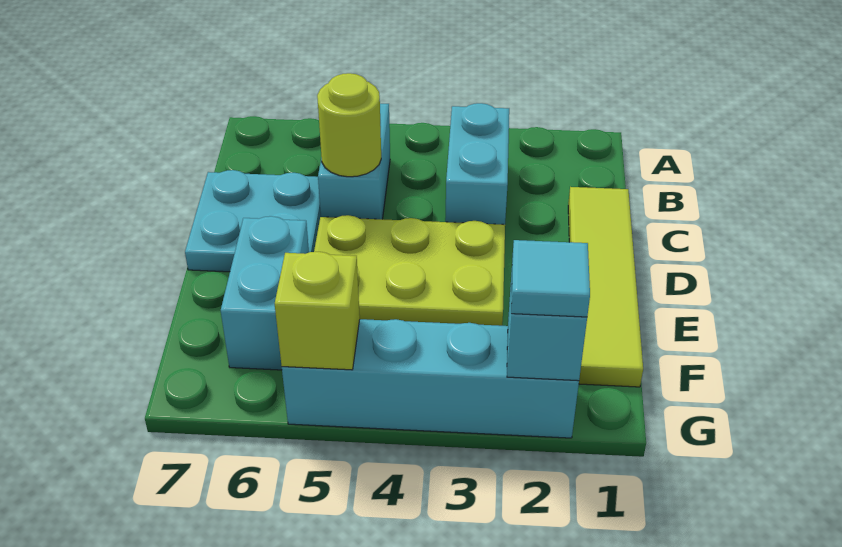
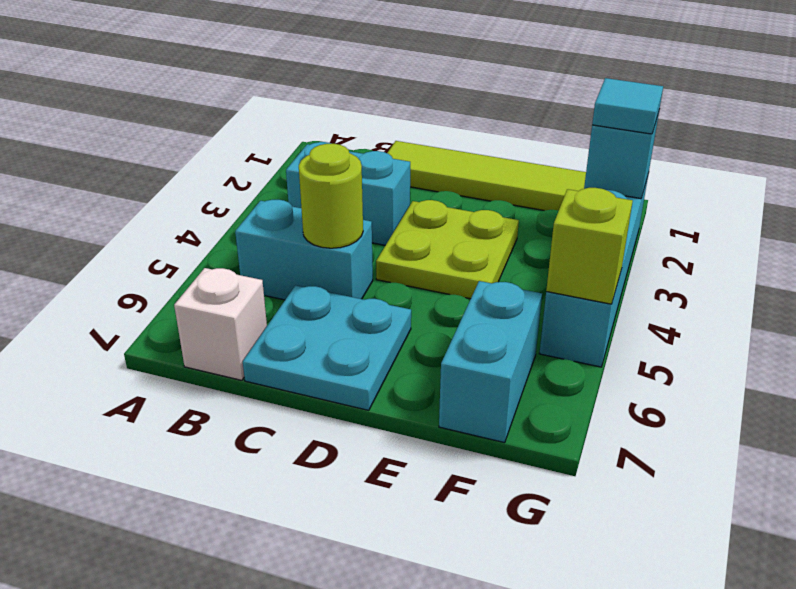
none -> white 1x1 brick [174,268,267,380]
lime 2x3 plate [314,215,505,326] -> lime 2x2 plate [376,200,519,299]
cyan 1x2 brick [221,216,309,370] -> cyan 1x2 brick turned to [439,281,542,443]

